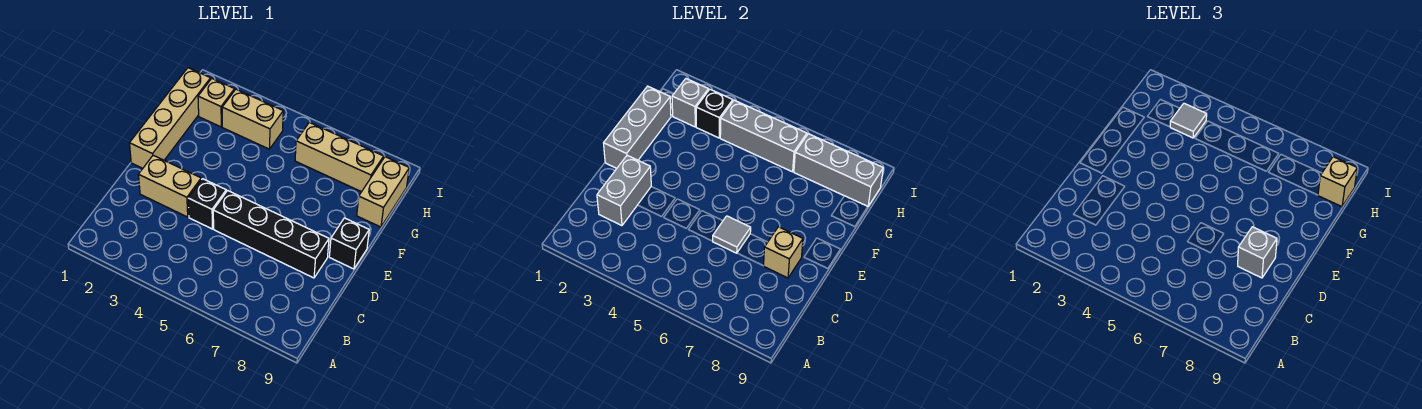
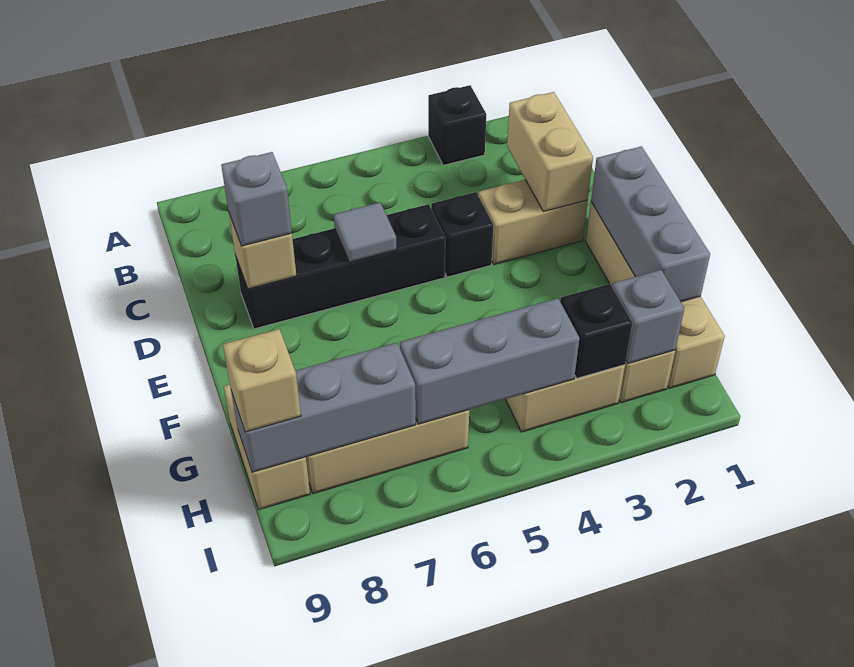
grey 1x2 brick [597,155,651,226] -> tan 1x2 brick [507,92,593,211]
black 1x1 brick [329,218,369,269] -> black 1x1 brick moved to [428,85,486,165]
grey 1x1 tile [1170,103,1207,138] -> none

